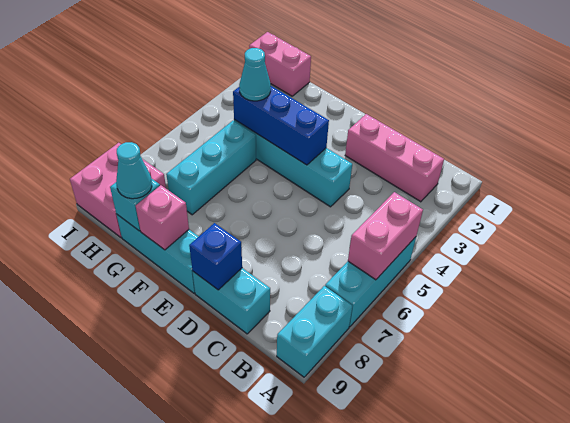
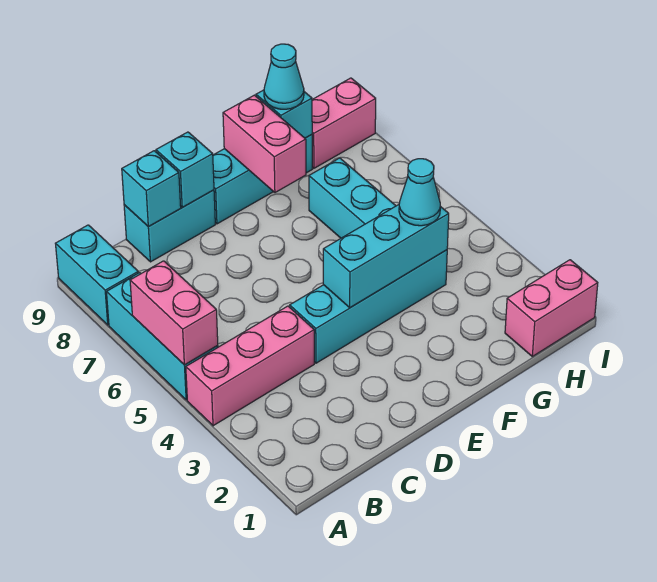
pink 1x3 brick [345,114,444,202] -> pink 1x3 brick moved to [186,306,314,426]
none -> cyan 1x1 brick [122,151,181,227]
blue 1x1 brick [189,223,242,290] -> cyan 1x1 brick [156,132,214,207]
blue 1x3 brick [233,86,329,165] -> cyan 1x3 brick [323,205,449,308]
pink 1x1 brick [136,185,189,250] -> pink 1x2 brick [223,95,306,192]
pink 2x2 brick [70,143,166,237] -> pink 1x2 brick [312,78,376,168]

